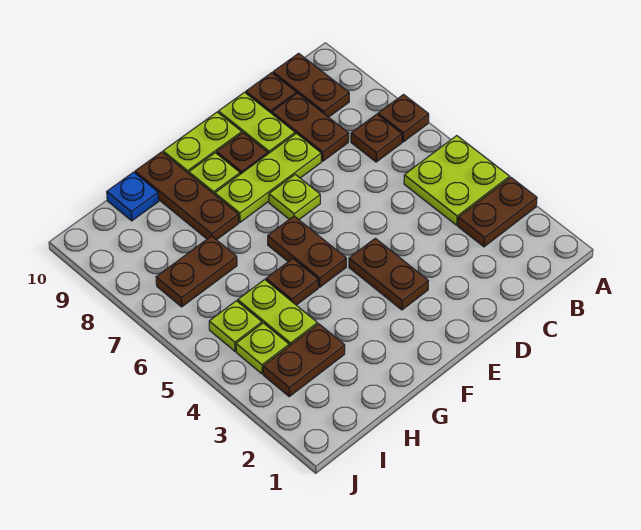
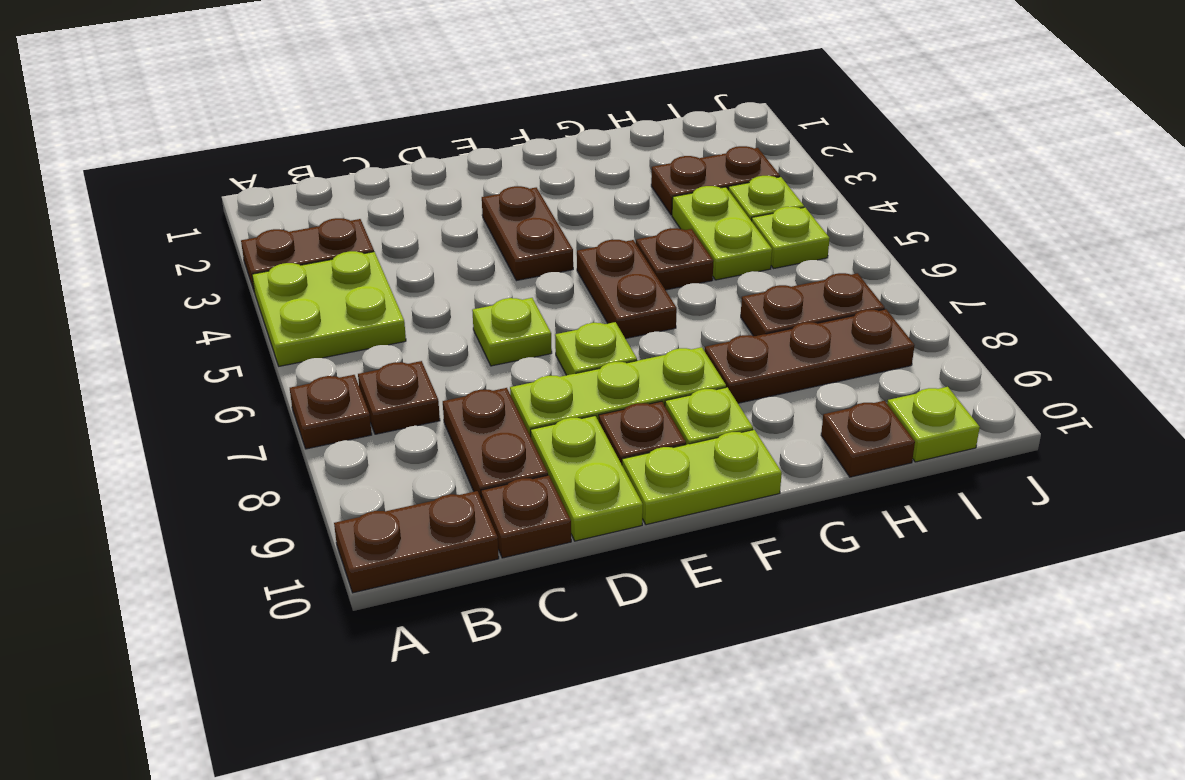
brown 1x2 plate [273,53,349,117] -> brown 1x2 plate turned to [334,491,499,593]
none -> lime 1x1 plate [472,298,552,366]
brown 1x3 plate [135,152,239,240] -> brown 1x3 plate turned to [705,309,915,403]
blue 1x1 plate [107,172,159,221] -> brown 1x1 plate [821,401,915,477]
none -> lime 1x1 plate [887,387,980,462]

